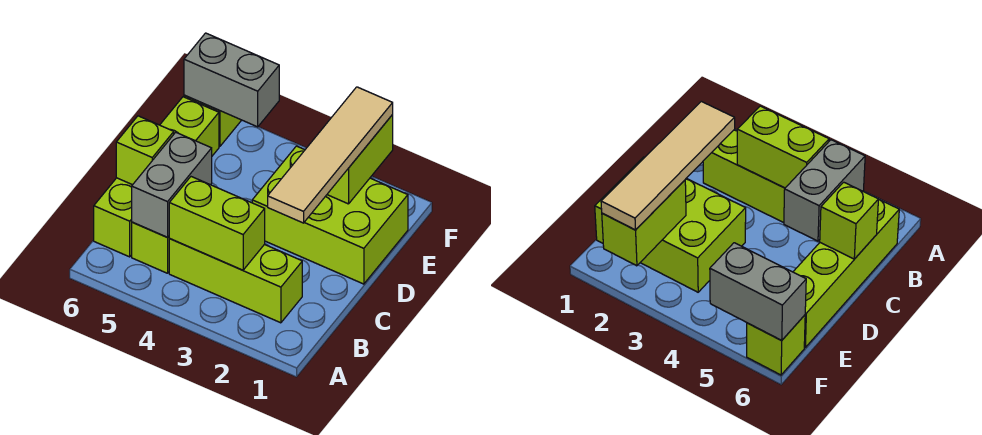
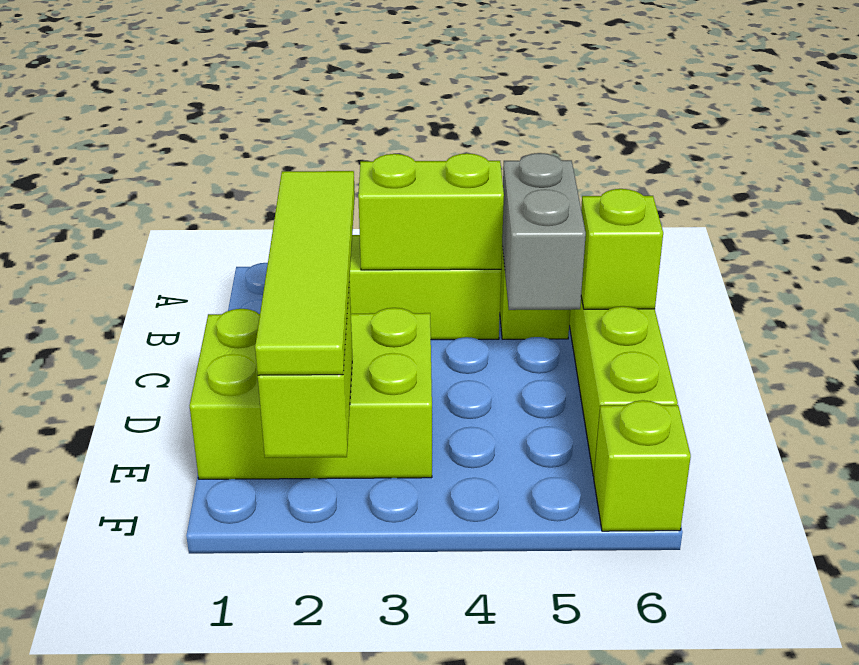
tan 1x4 tile [268,87,393,223] -> lime 1x4 tile [255,171,355,375]
grey 1x2 brick [184,33,279,127] -> none

